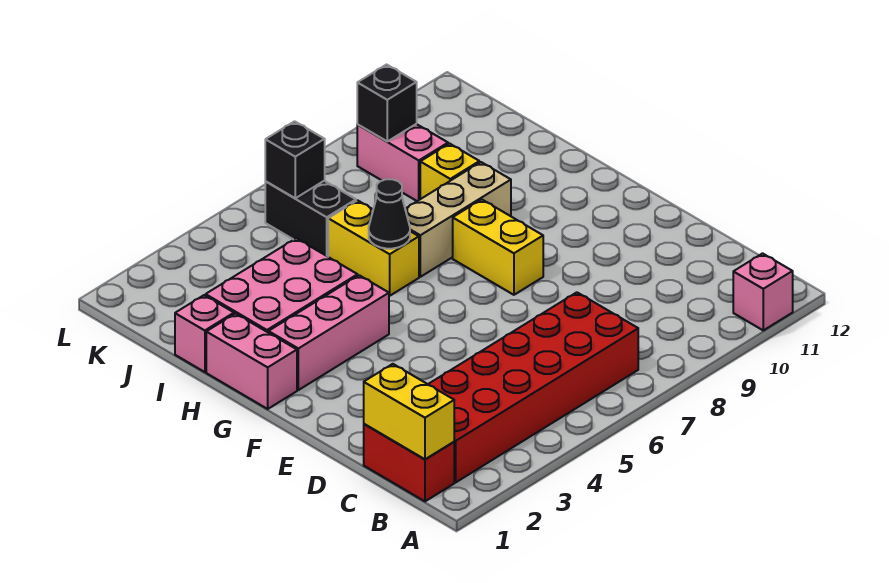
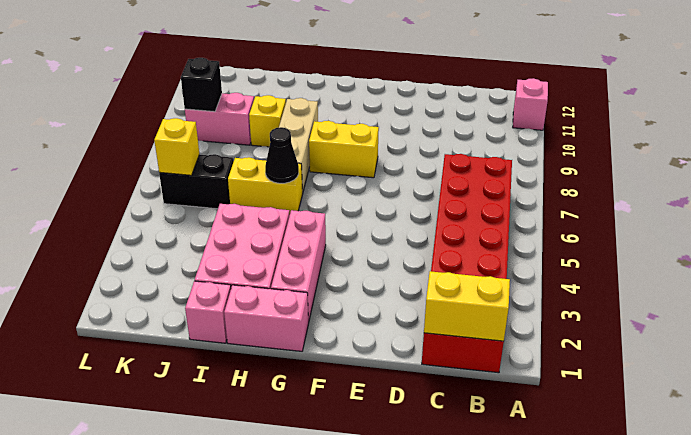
black 1x1 brick [265,121,325,198] -> yellow 1x1 brick [154,118,200,175]

